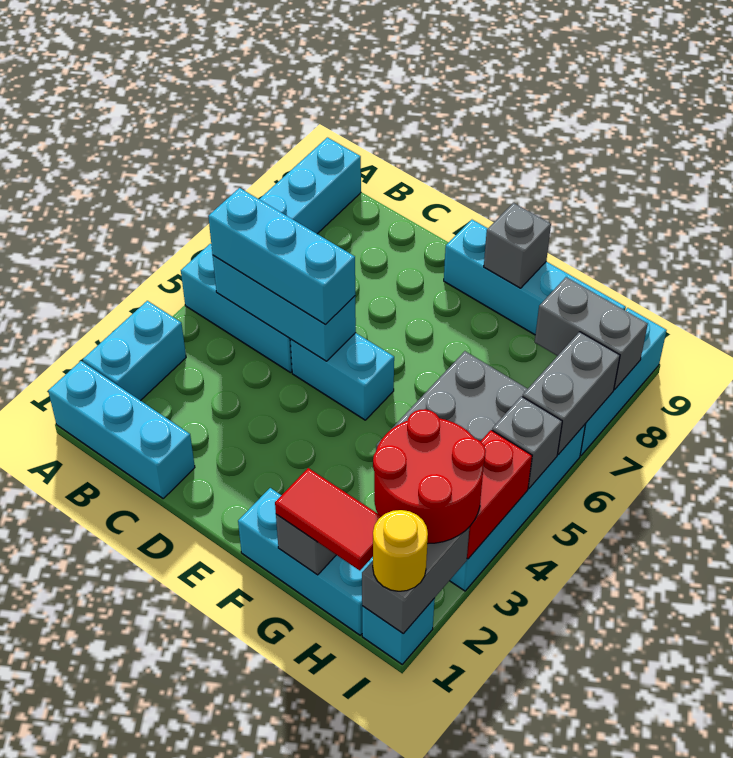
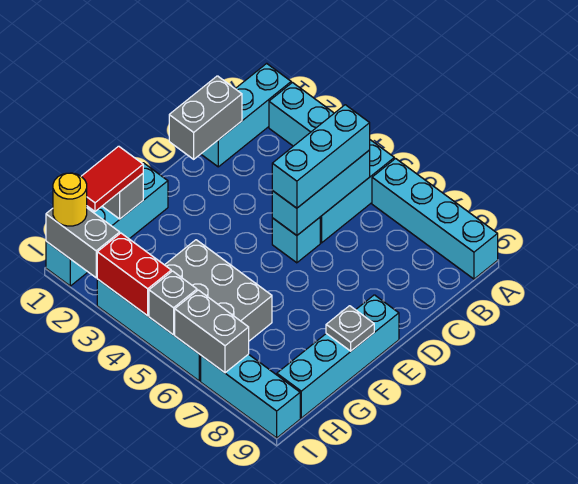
cyan 1x2 brick [290,333,394,420] -> cyan 1x1 brick [272,217,320,263]
grey 1x1 brick [484,203,551,288] -> grey 1x1 plate [326,306,374,351]
red 2x2 round brick [373,409,486,544] -> none
grey 1x2 brick [535,277,648,390] -> grey 1x2 brick moved to [169,76,242,159]

